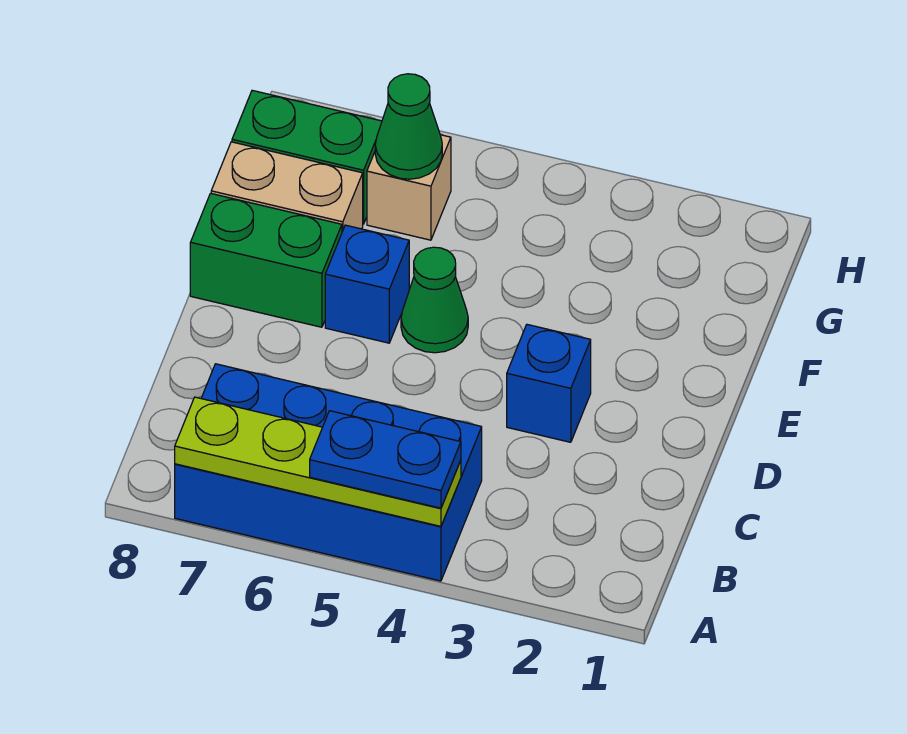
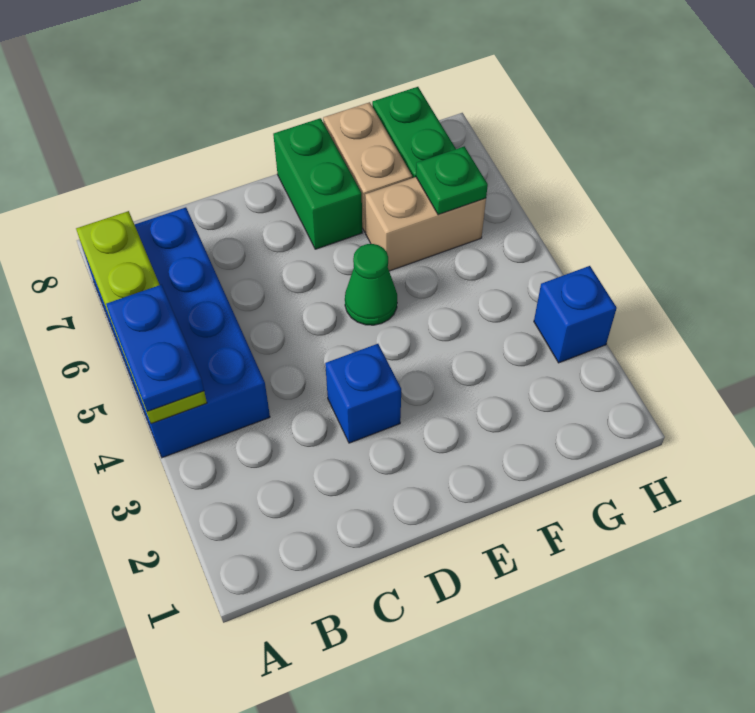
blue 1x1 brick [325,225,409,343] -> blue 1x1 brick moved to [534,266,617,363]
tan 1x1 brick [367,135,451,240] -> tan 1x2 brick [365,177,486,271]
green 1x1 cone [375,74,442,179] -> green 1x1 plate [416,146,488,215]

